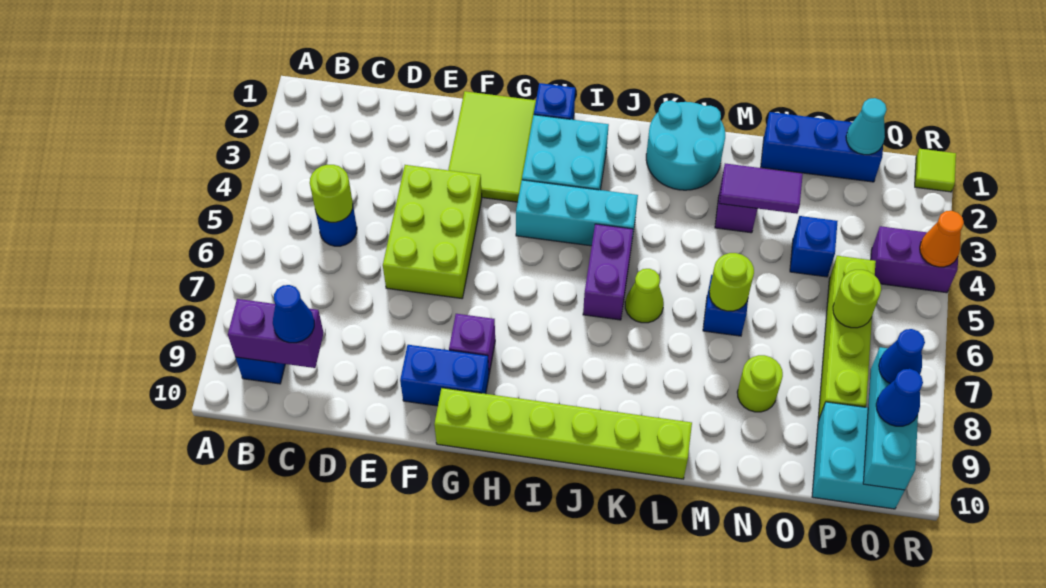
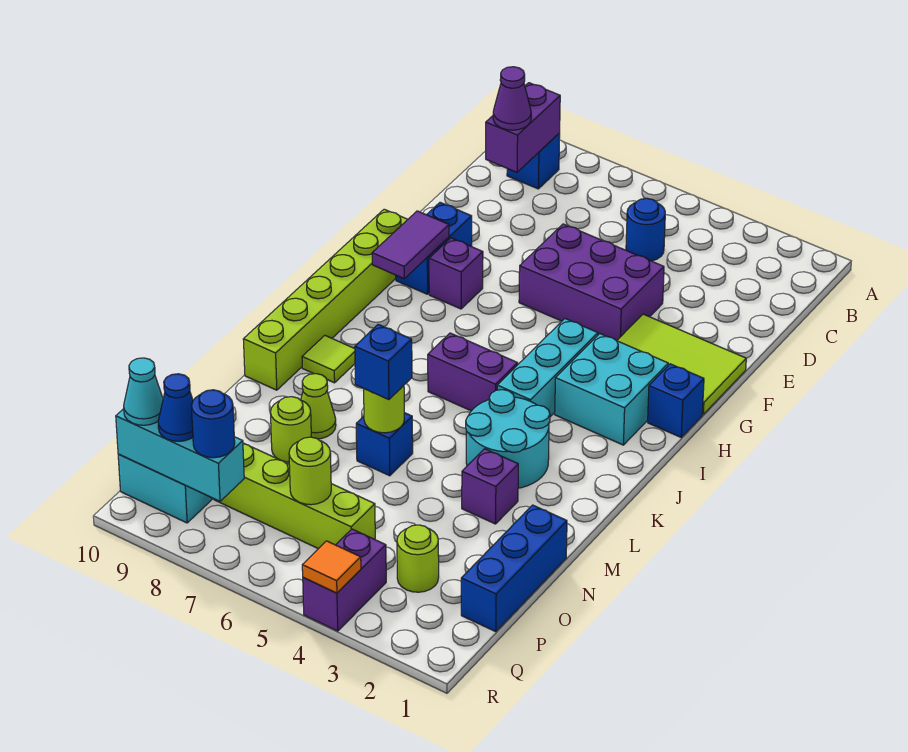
lime 1x1 round brick [310,165,353,222] -> lime 1x1 round brick moved to [397,525,439,592]
blue 1x1 cone [273,285,314,343] -> purple 1x1 cone [493,67,531,130]
lime 2x3 brick [383,165,482,298] -> purple 2x3 brick [519,224,664,341]
cyan 2x2 round brick [646,101,725,190] -> cyan 2x2 round brick moved to [466,390,550,488]
lime 1x1 cone [625,269,664,323] -> lime 1x1 cone moved to [301,374,336,439]
purple 1x2 tile [720,164,803,214] -> purple 1x2 tile moved to [372,211,449,278]
blue 1x1 brick [790,216,838,277] -> blue 1x1 brick moved to [355,324,412,400]
cyan 1x1 cone [846,98,887,155] -> cyan 1x1 cone moved to [124,358,163,425]
blue 1x1 cone [879,329,925,384] -> blue 1x1 round brick [192,390,235,458]
lime 1x1 tile [915,149,956,192] -> lime 1x1 tile moved to [302,336,355,383]
orange 1x1 cone [920,211,964,267] -> orange 1x1 tile [302,541,361,593]

